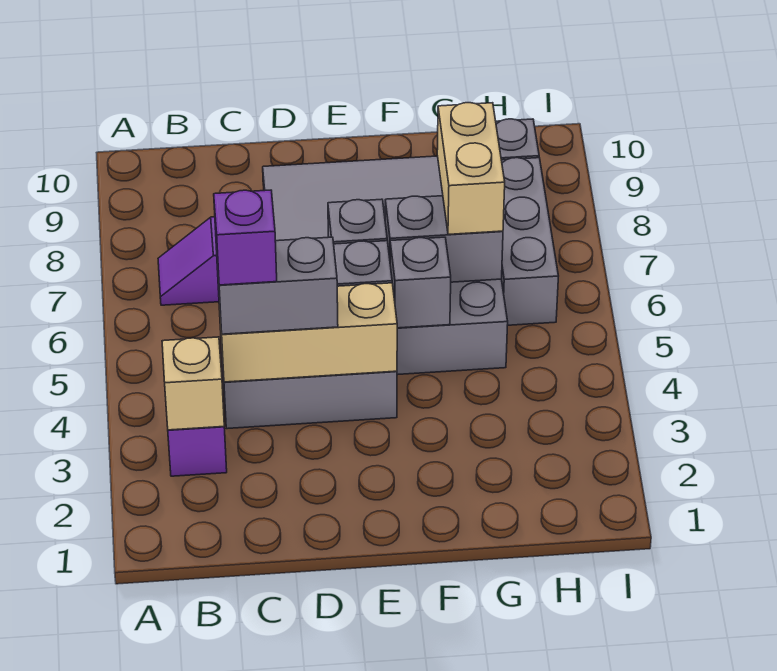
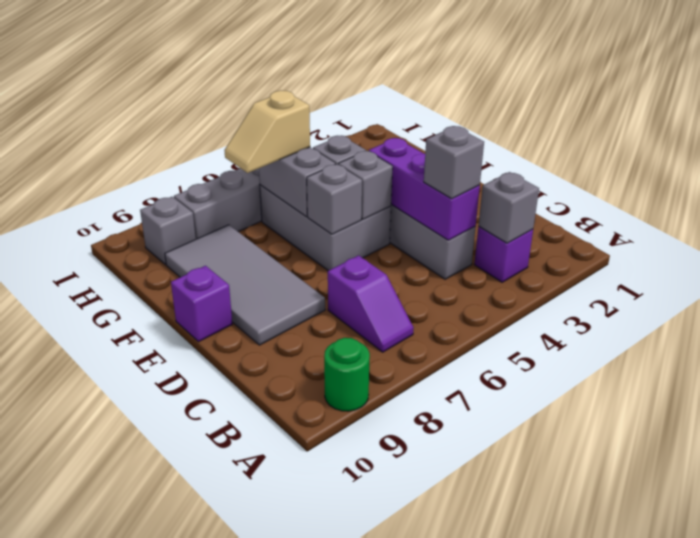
none -> green 1x1 round brick [324,338,370,411]
tan 1x1 brick [162,337,224,430] -> grey 1x1 brick [478,172,539,243]
tan 1x3 brick [219,283,397,382] -> purple 1x3 brick [369,138,480,240]
grey 1x2 brick [216,237,338,334] -> grey 1x1 brick [424,126,484,199]
purple 1x1 brick [214,190,277,285] -> purple 1x1 brick moved to [171,266,232,342]
tan 1x2 brick [437,103,505,234] -> tan 1x2 slope [224,90,310,173]

